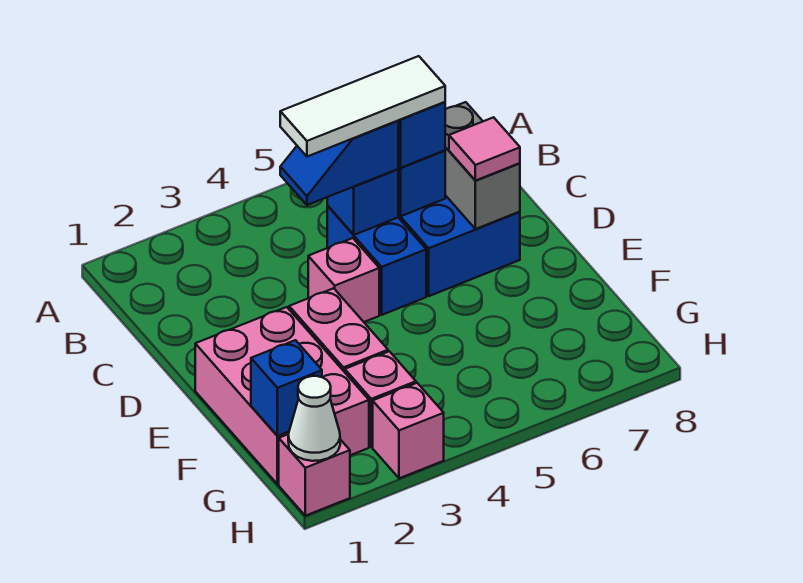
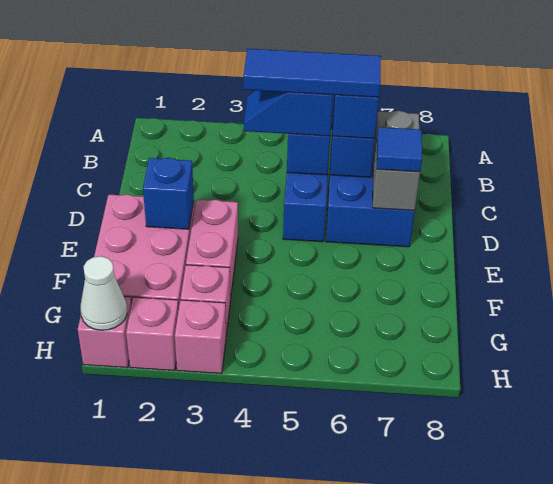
white 1x3 tile [280,56,445,157] -> blue 1x3 tile [244,49,381,97]
pink 1x1 brick [308,238,379,322] -> pink 1x1 brick moved to [126,297,179,371]
pink 1x1 tile [449,117,520,181] -> blue 1x1 tile [377,127,422,172]
blue 1x1 brick [251,340,322,436] -> blue 1x1 brick moved to [143,158,194,229]

